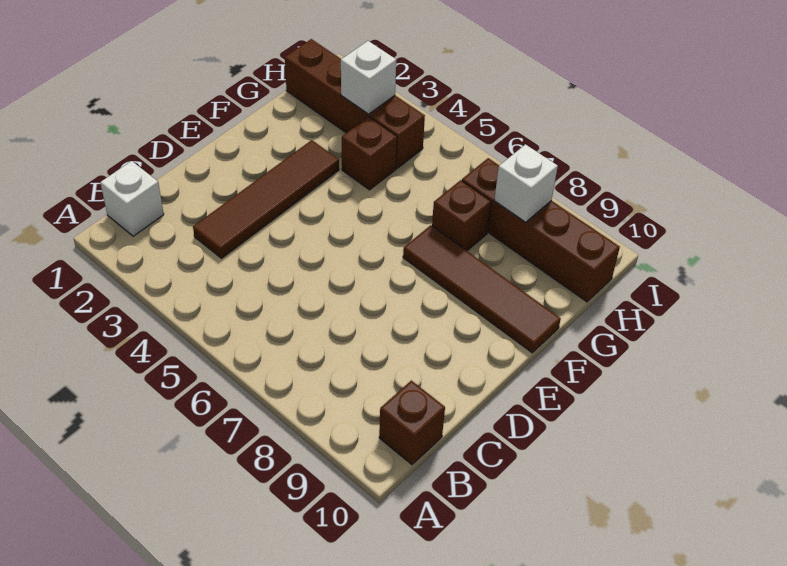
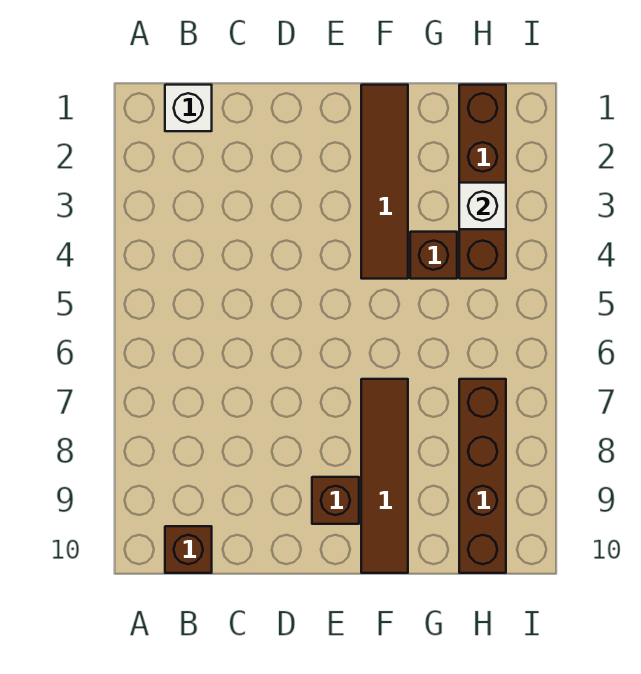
brown 1x4 tile [193,140,339,258] -> brown 1x4 tile turned to [361,85,408,279]
brown 1x1 brick [432,180,491,251] -> brown 1x1 brick moved to [312,477,359,524]
white 1x1 brick [494,144,558,222] -> none

